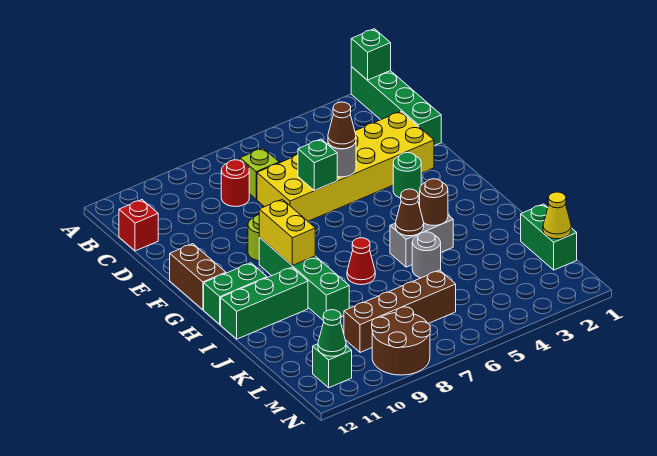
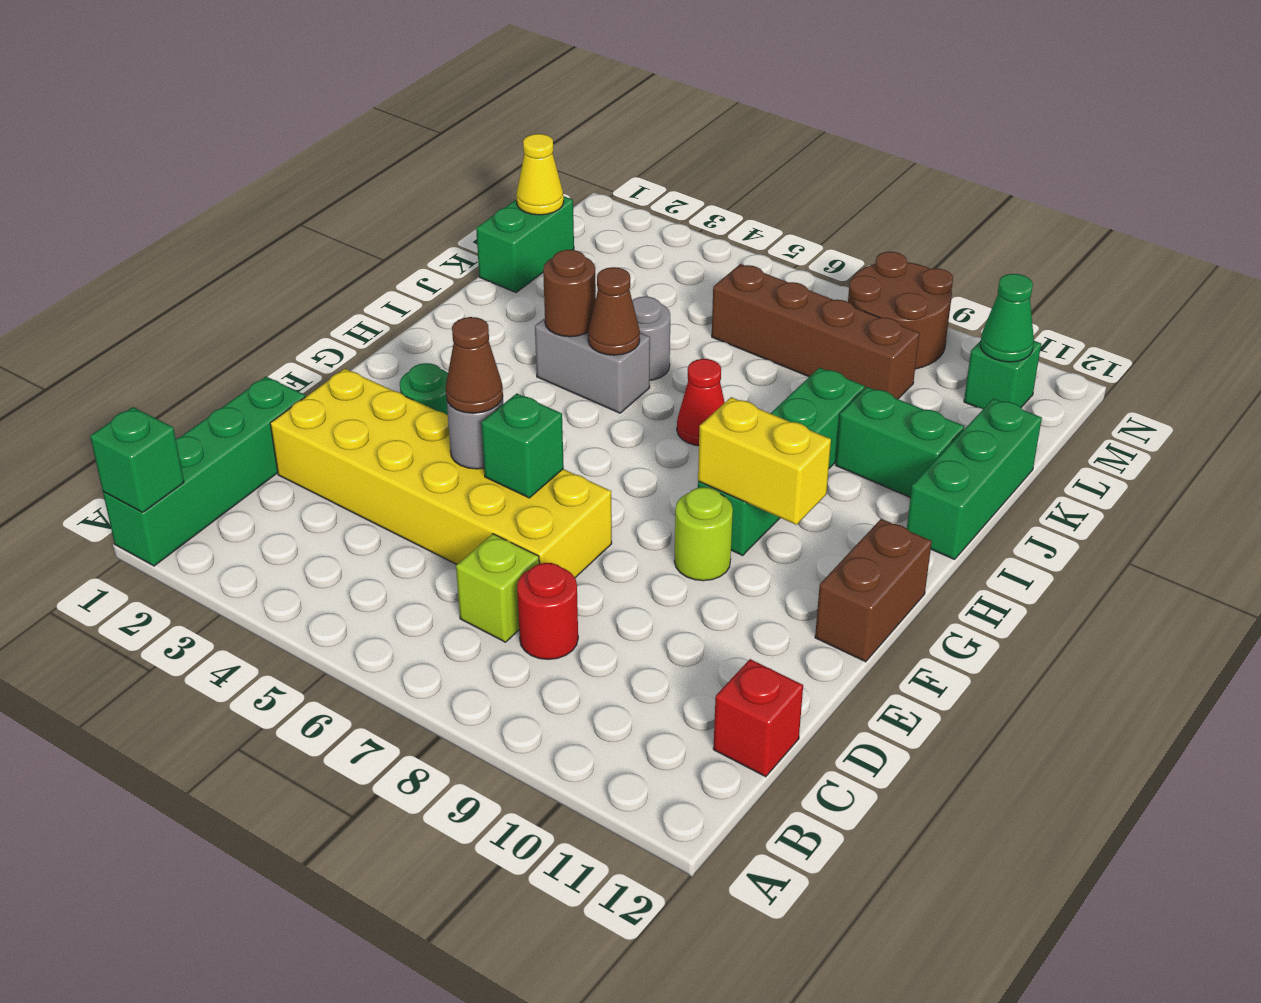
yellow 1x2 brick [259,199,315,265] -> yellow 1x2 brick turned to [698,397,831,525]
green 1x2 brick [204,263,267,324] -> green 1x2 brick moved to [836,387,964,497]
green 1x3 brick [221,267,308,339] -> green 1x3 brick turned to [907,399,1042,559]

